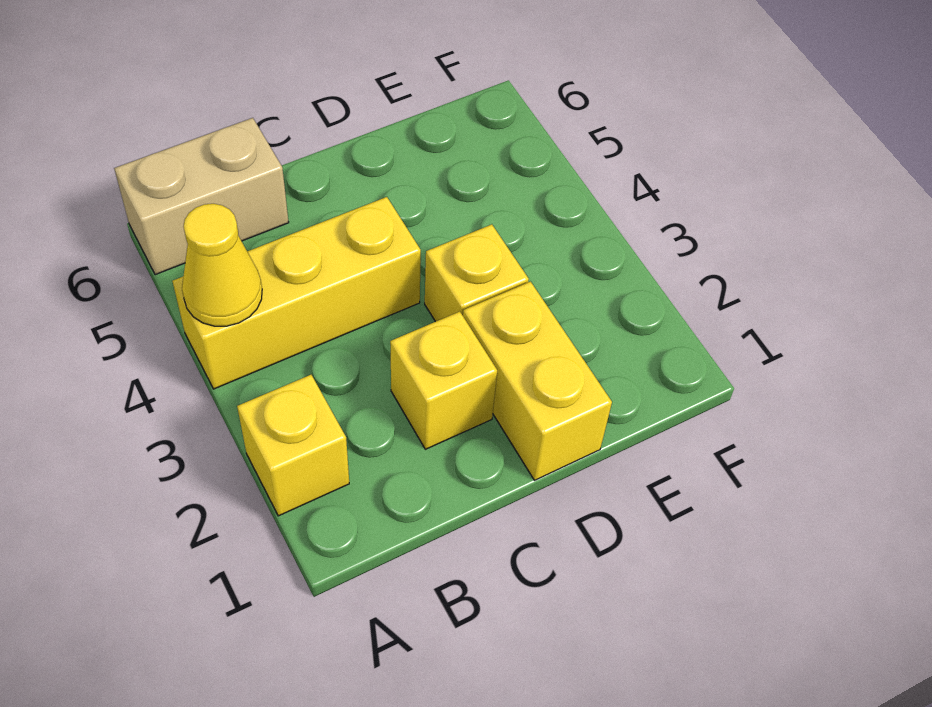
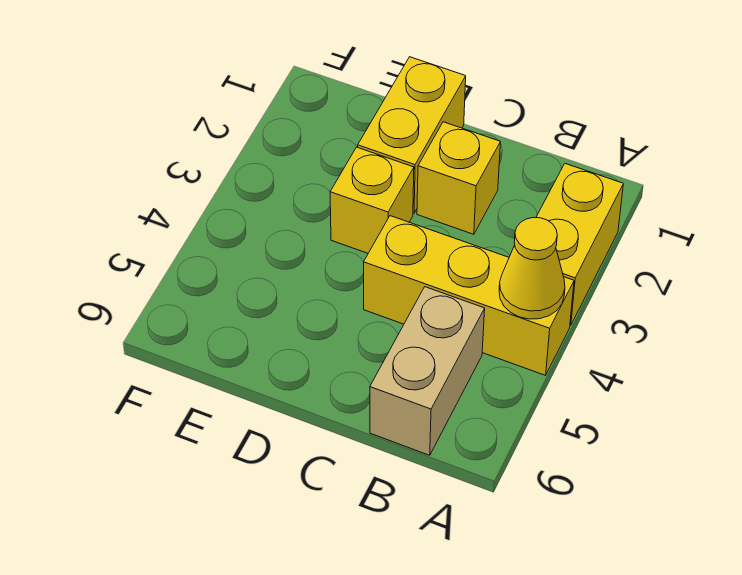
yellow 1x1 brick [237,375,349,516] -> yellow 1x2 brick [536,164,623,326]
tan 1x2 brick [114,118,289,275] -> tan 1x2 brick turned to [370,287,485,455]

